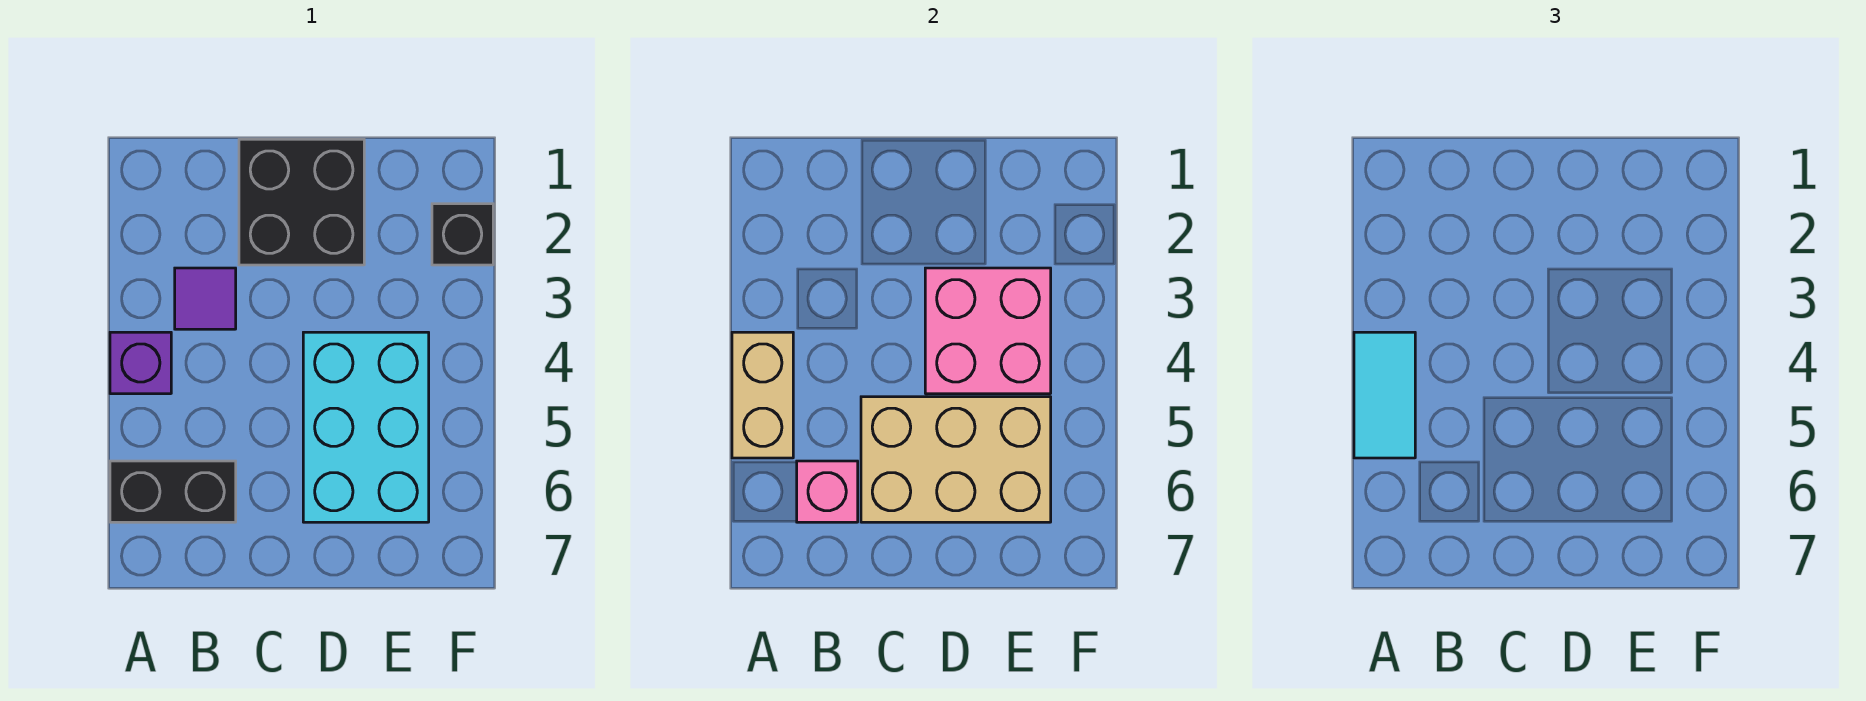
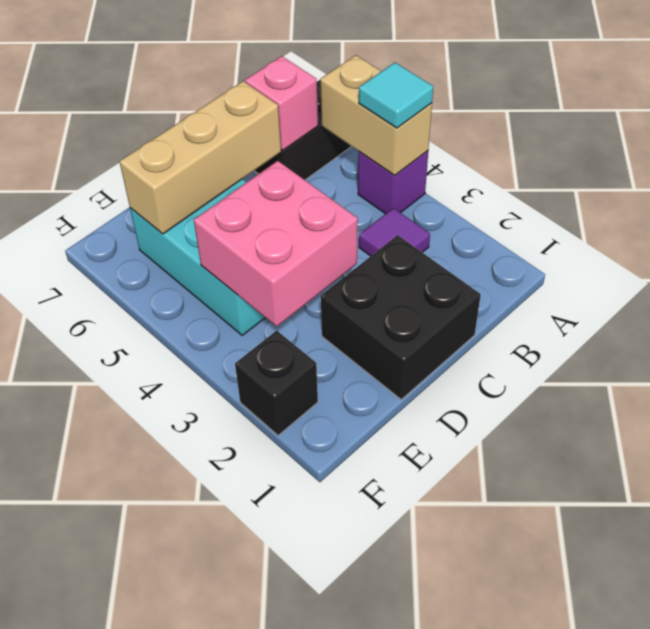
cyan 1x2 tile [1354,332,1415,458] -> cyan 1x1 tile [359,62,433,128]
tan 2x3 brick [861,397,1051,522] -> tan 1x3 brick [119,81,281,234]

